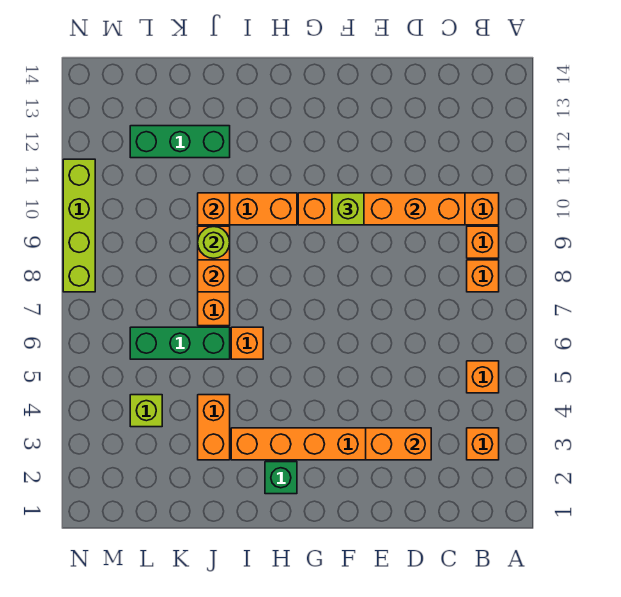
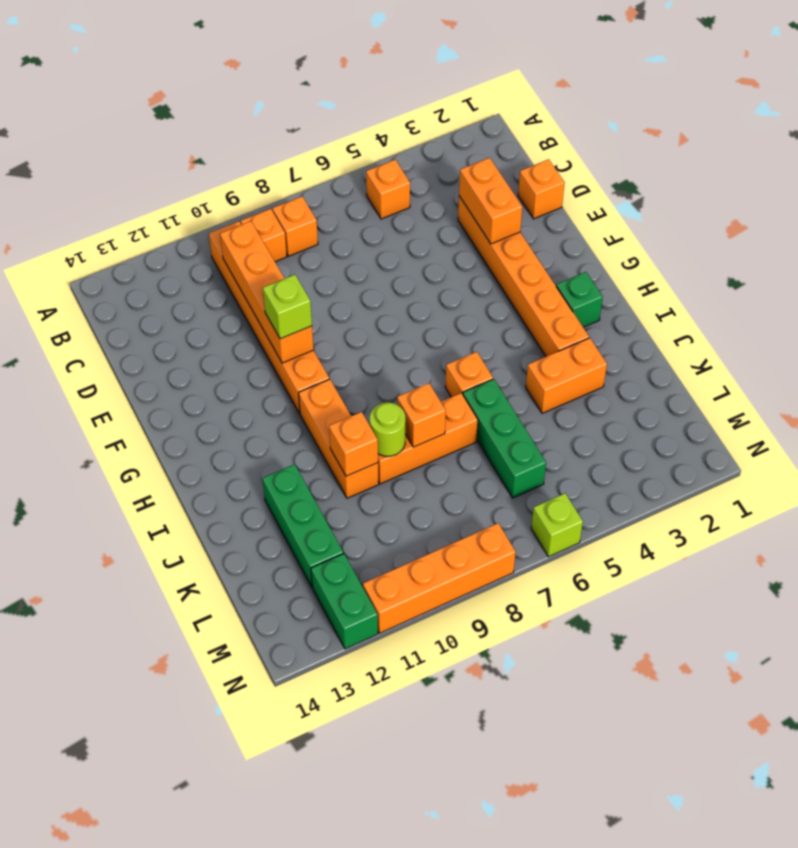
orange 1x1 brick [467,428,499,460] -> orange 1x1 brick moved to [518,159,565,219]
lime 1x1 brick [130,395,162,427] -> lime 1x1 brick moved to [531,493,583,557]
none -> green 1x2 brick [311,554,378,649]
lime 1x4 brick [63,159,95,292] -> orange 1x4 brick [363,523,516,633]

